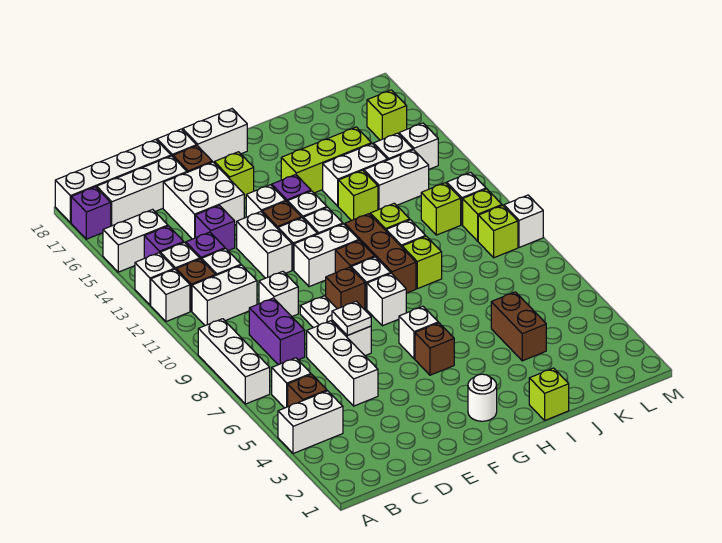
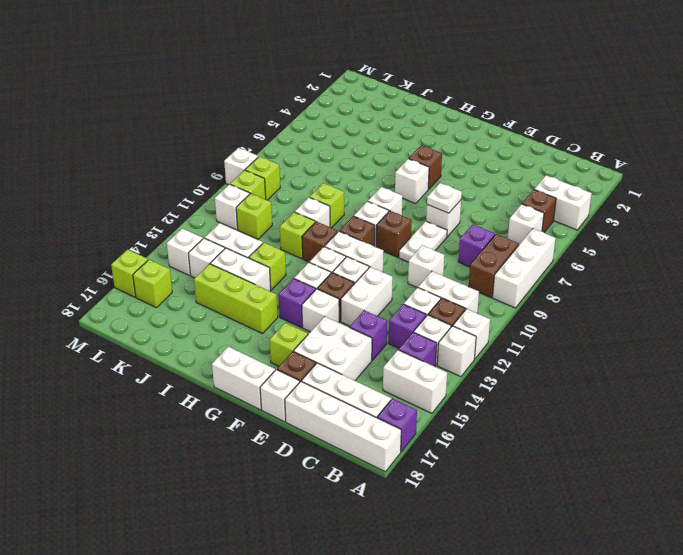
purple 1x2 brick [249,298,305,365] -> purple 1x1 brick [458,224,495,267]
white 1x3 brick [307,321,378,406] -> none
white 1x1 round brick [468,374,497,421] -> none
brown 1x3 brick [345,214,416,293] -> brown 1x1 brick [302,222,338,262]
lime 1x1 brick [529,368,569,420] -> lime 1x1 brick moved to [111,249,148,297]
brown 1x2 brick [491,292,546,361] -> brown 1x2 brick moved to [469,234,519,297]

